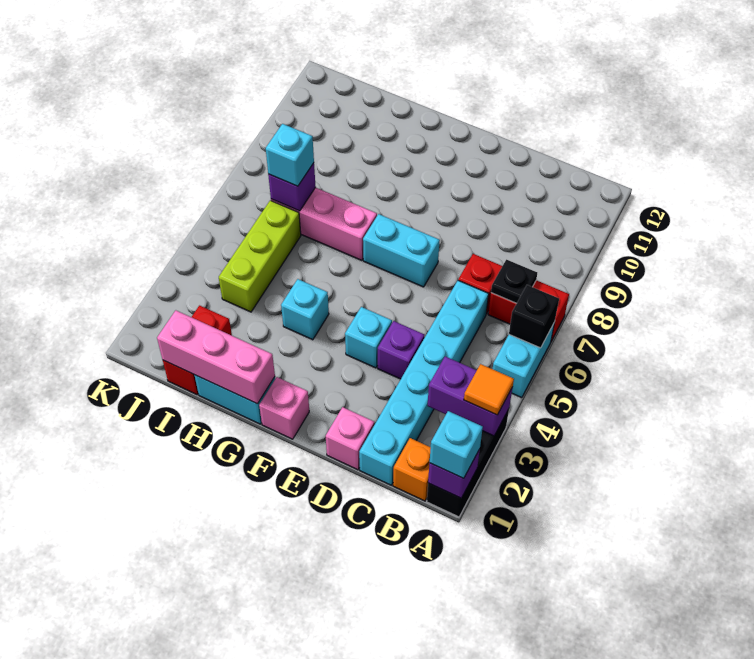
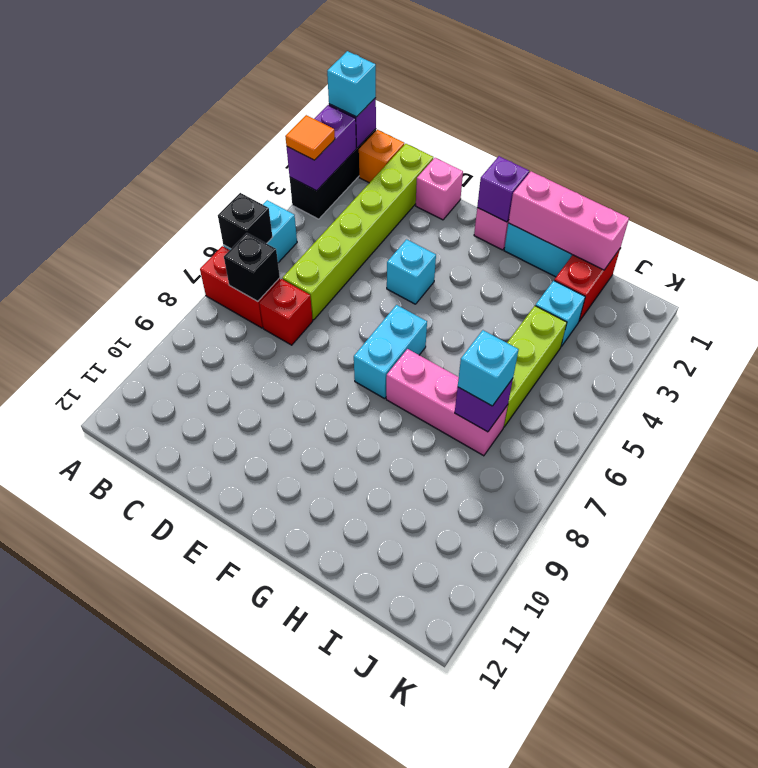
purple 1x2 brick [428,357,513,436] -> purple 1x2 brick turned to [287,105,356,191]
black 1x1 plate [491,260,537,303] -> black 1x1 brick [224,233,280,301]
cyan 1x6 brick [359,280,489,485] -> lime 1x6 brick [282,144,433,320]
purple 1x1 brick [378,321,424,379] -> purple 1x1 brick moved to [477,156,529,222]
cyan 1x2 brick [363,214,440,287] -> cyan 1x2 brick turned to [354,305,427,399]
cyan 1x1 brick [281,279,329,340] -> cyan 1x1 brick moved to [536,281,585,347]

